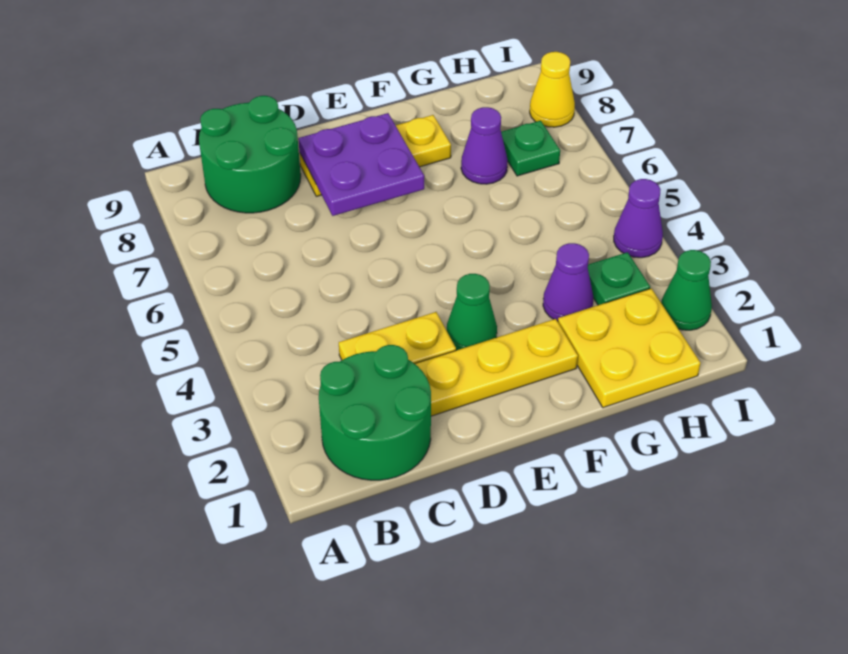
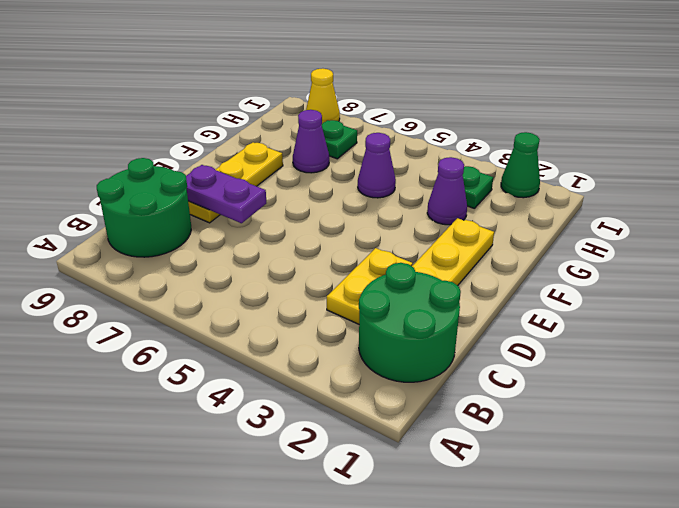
purple 2x2 plate [298,113,424,216] -> purple 1x2 plate [186,165,266,223]
green 1x1 cone [447,274,497,350] -> none
yellow 2x2 plate [558,288,700,408] -> none
purple 1x1 cone [614,179,663,258] -> purple 1x1 cone moved to [358,133,396,198]

